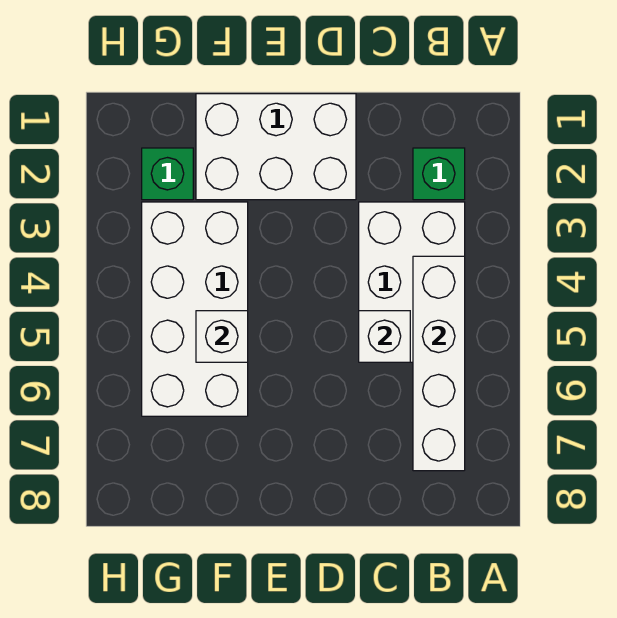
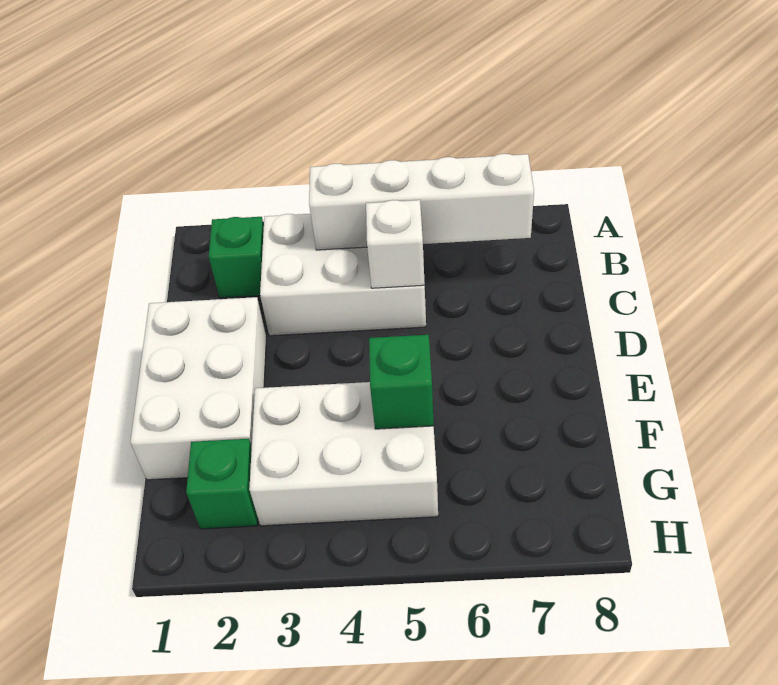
white 2x4 brick [142,202,248,416] -> white 2x3 brick [249,382,438,526]
white 1x1 brick [196,311,248,362] -> green 1x1 brick [369,335,434,429]

